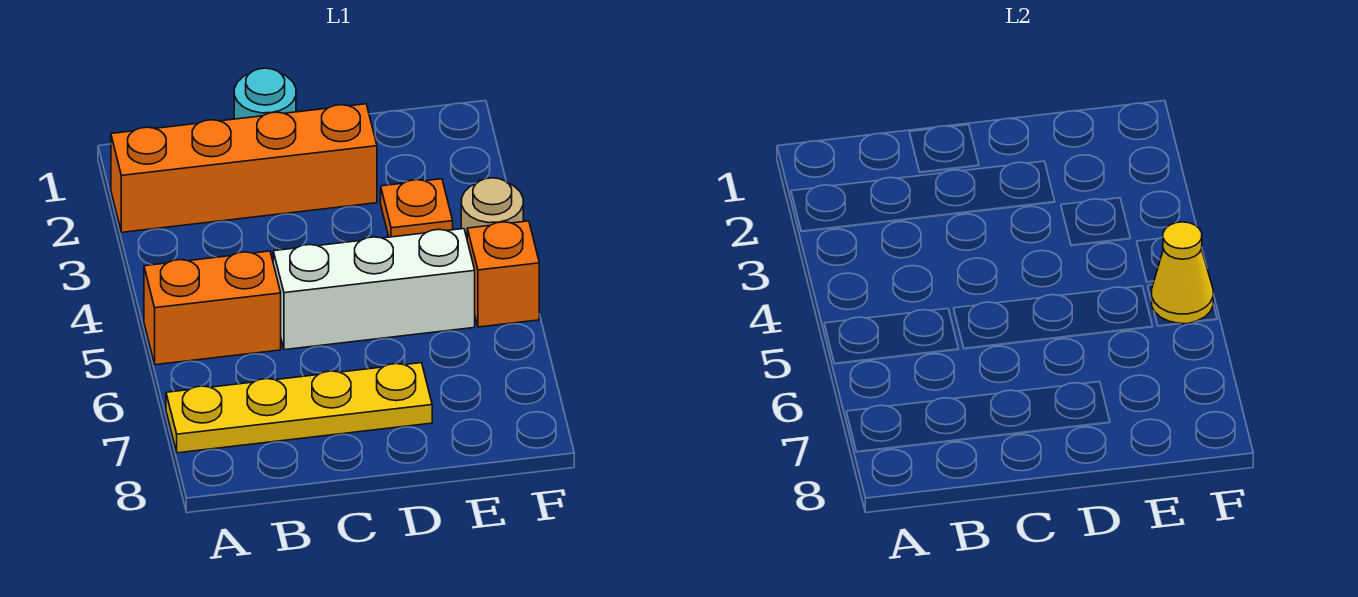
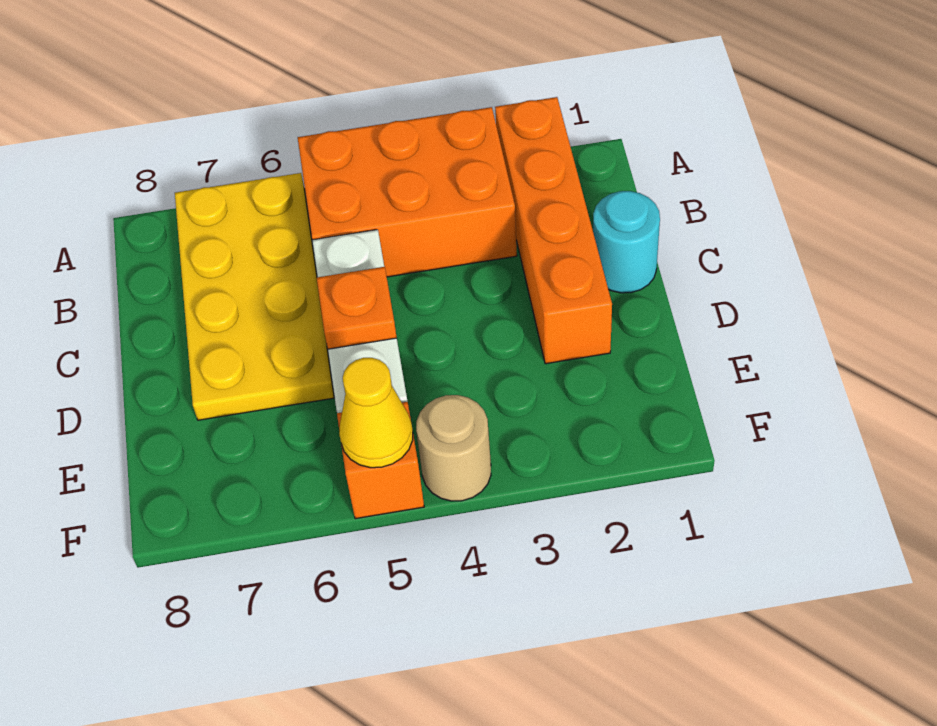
orange 1x2 brick [144,251,281,365] -> orange 2x3 brick [298,107,517,277]
yellow 1x4 plate [166,363,432,453] -> yellow 2x4 plate [175,173,334,420]
orange 1x1 plate [381,179,453,237] -> orange 1x1 plate moved to [317,267,397,349]

